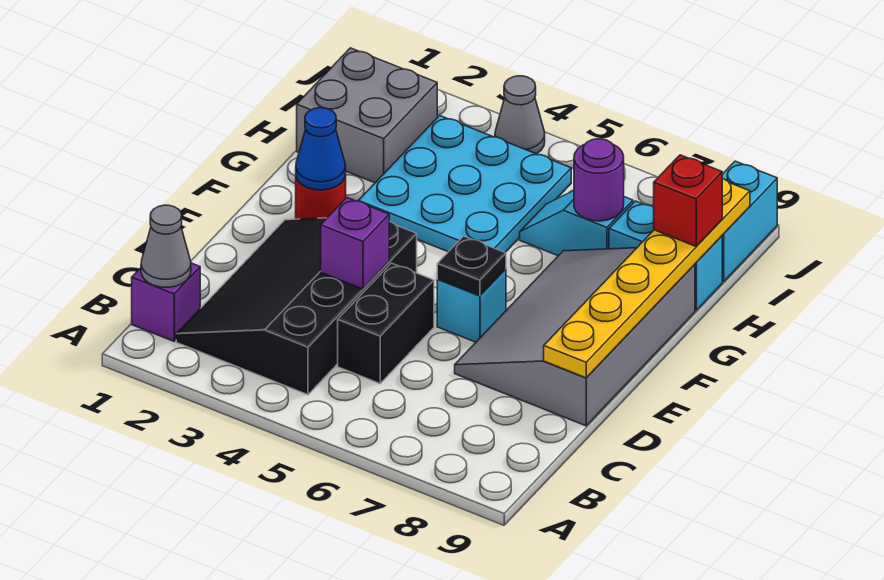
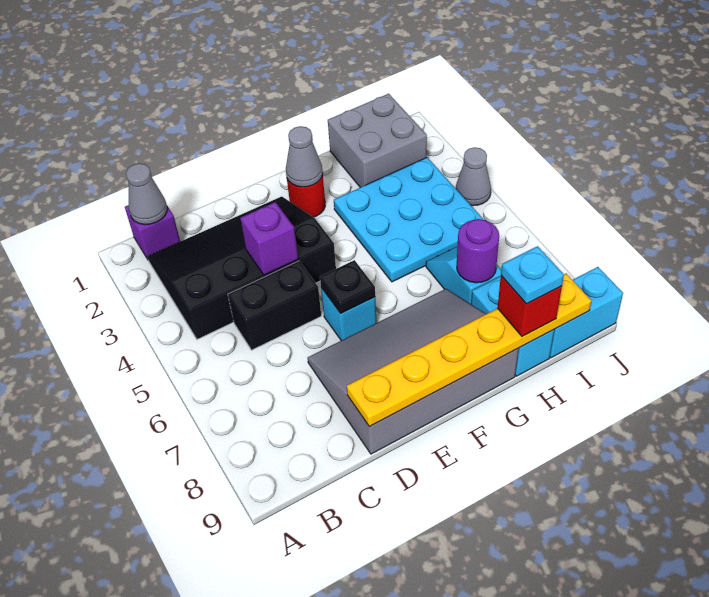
blue 1x1 cone [296,108,346,190] -> grey 1x1 cone [286,126,323,187]
none -> cyan 1x1 plate [501,246,564,304]

